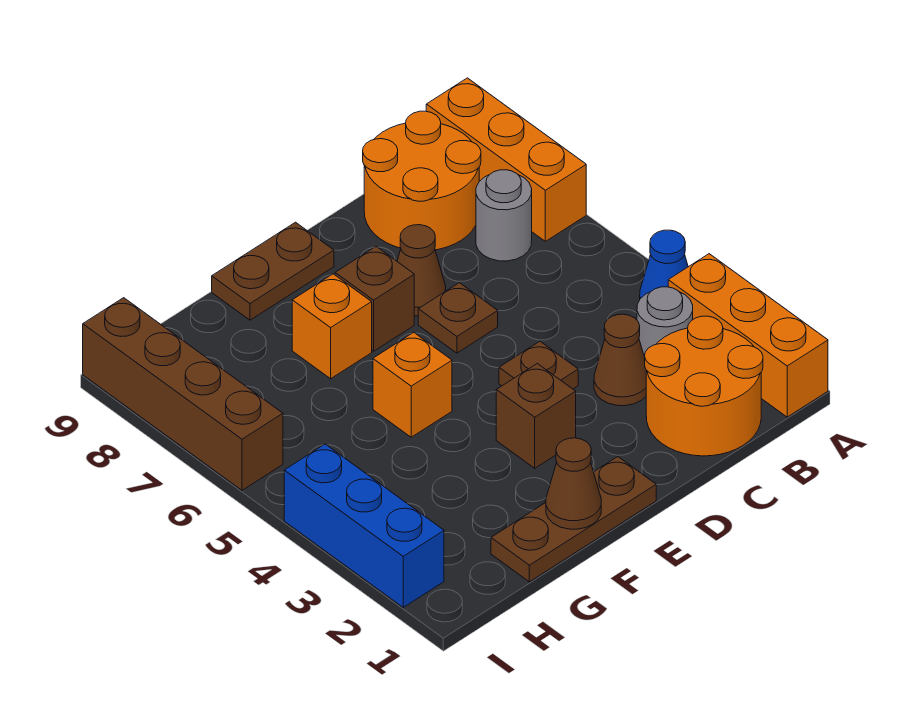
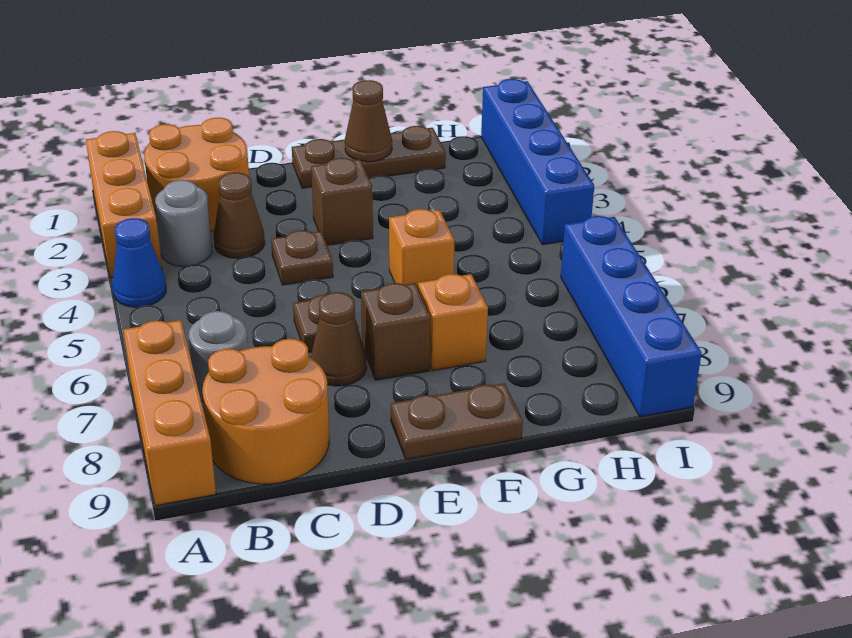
blue 1x3 brick [284,444,444,607] -> blue 1x4 brick [481,79,594,245]
brown 1x4 brick [83,298,283,490] -> blue 1x4 brick [561,216,702,417]

